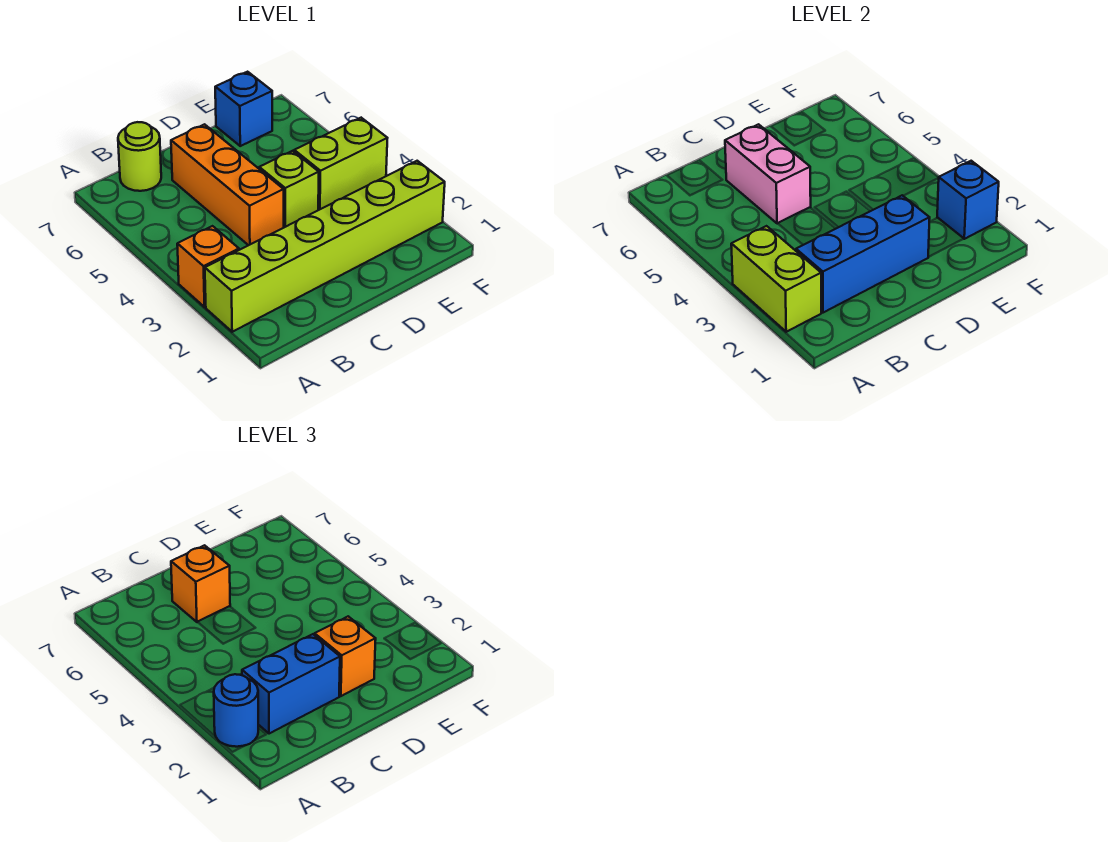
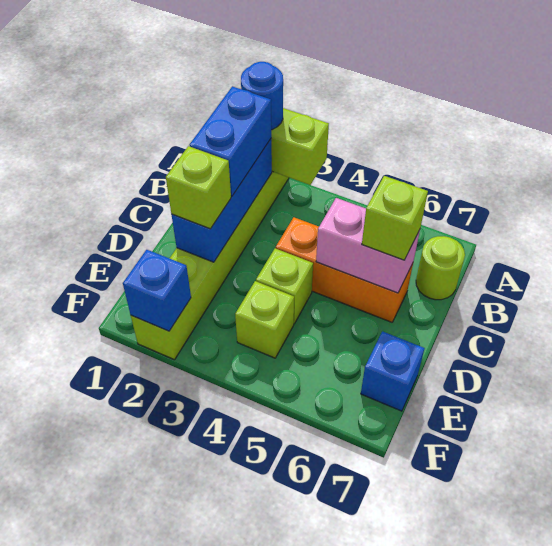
orange 1x1 brick [177,226,239,307] -> none
orange 1x1 brick [171,545,230,622] -> lime 1x1 brick [362,176,428,260]
orange 1x1 brick [315,616,376,696] -> lime 1x1 brick [166,146,231,229]
lime 1x2 brick [294,118,387,210] -> lime 1x1 brick [235,281,294,358]

